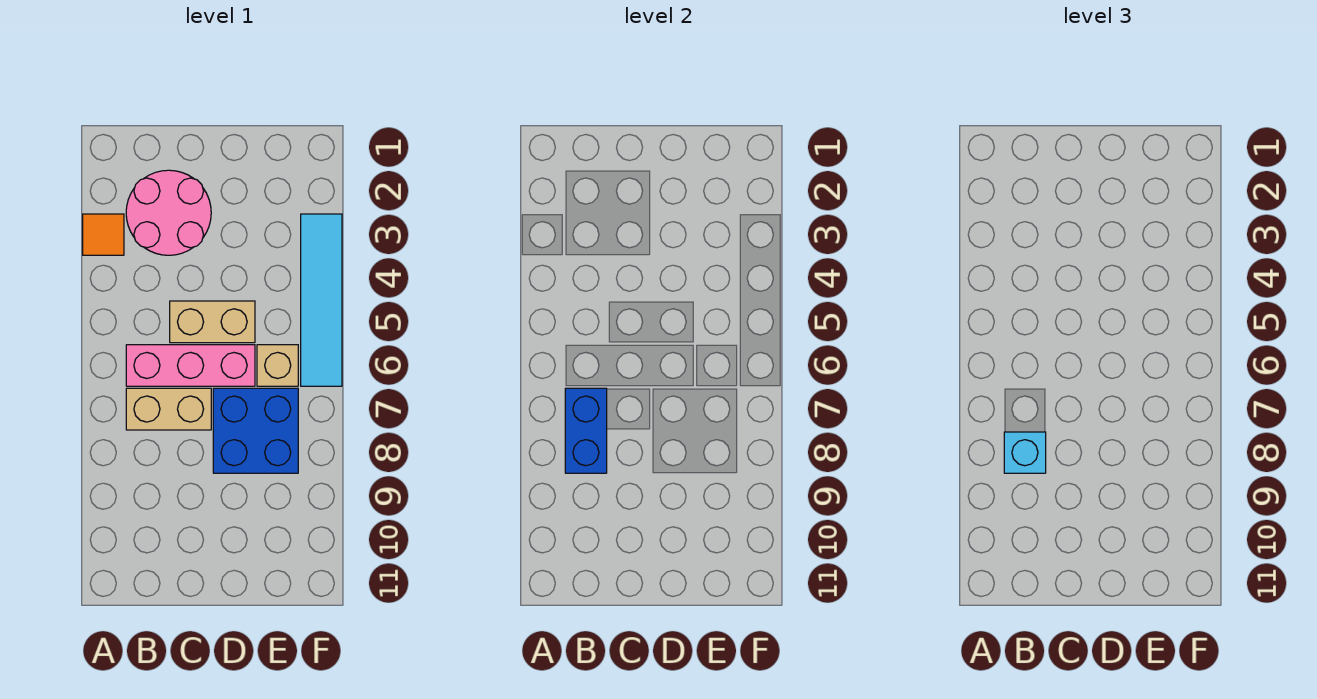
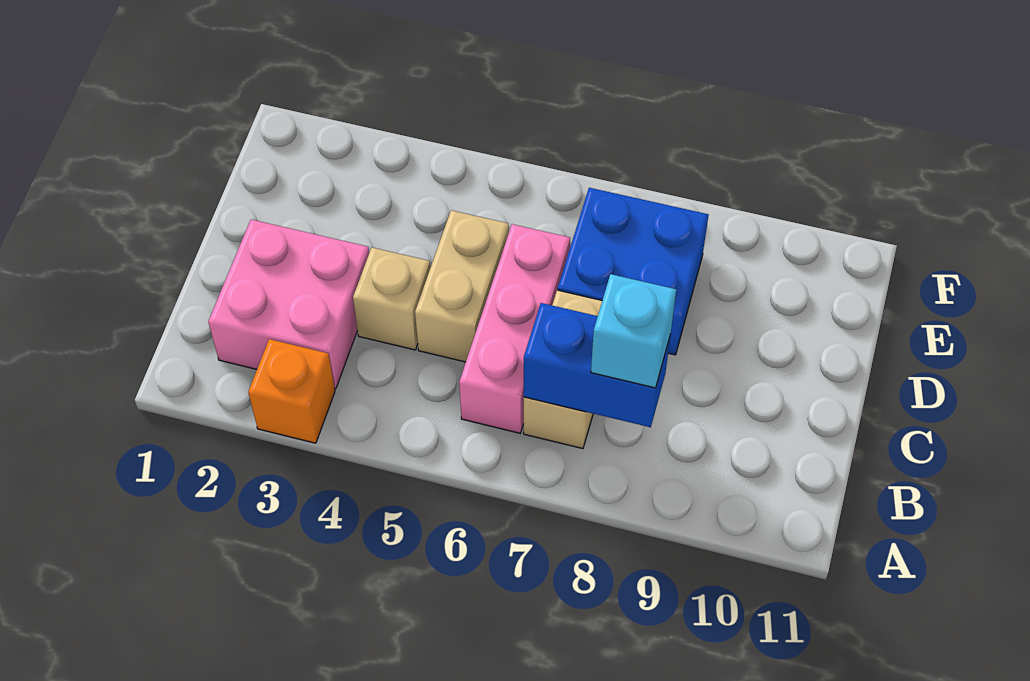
orange 1x1 tile [83,214,124,255] -> orange 1x1 brick [248,339,335,443]
pink 2x2 round brick [126,170,211,255] -> pink 2x2 brick [208,220,369,389]
tan 1x1 brick [257,345,298,386] -> tan 1x1 brick moved to [353,247,430,350]
cyan 1x4 tile [301,214,342,386] -> none

